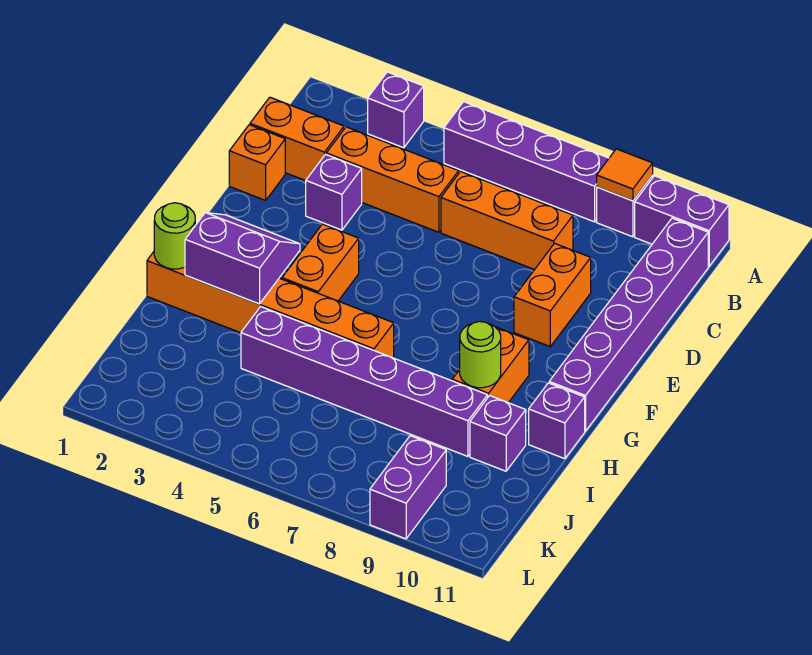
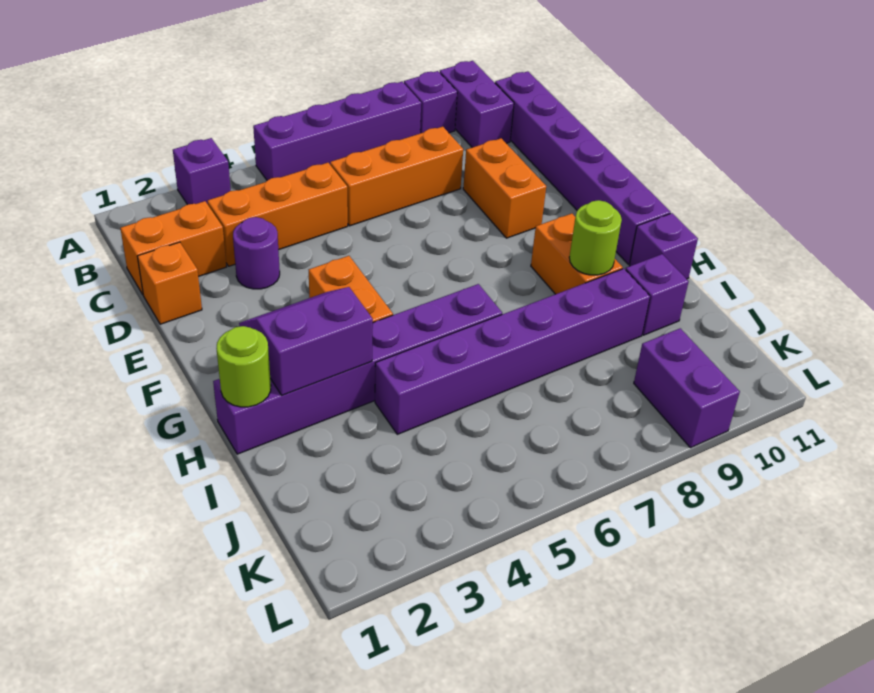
orange 1x1 tile [597,149,653,201] -> none
purple 1x2 brick [635,176,729,266] -> purple 1x2 brick turned to [439,61,514,148]
purple 1x1 brick [306,154,362,230] -> purple 1x1 round brick [233,217,280,289]
orange 1x6 brick [147,252,394,358] -> purple 1x6 brick [213,284,502,454]

